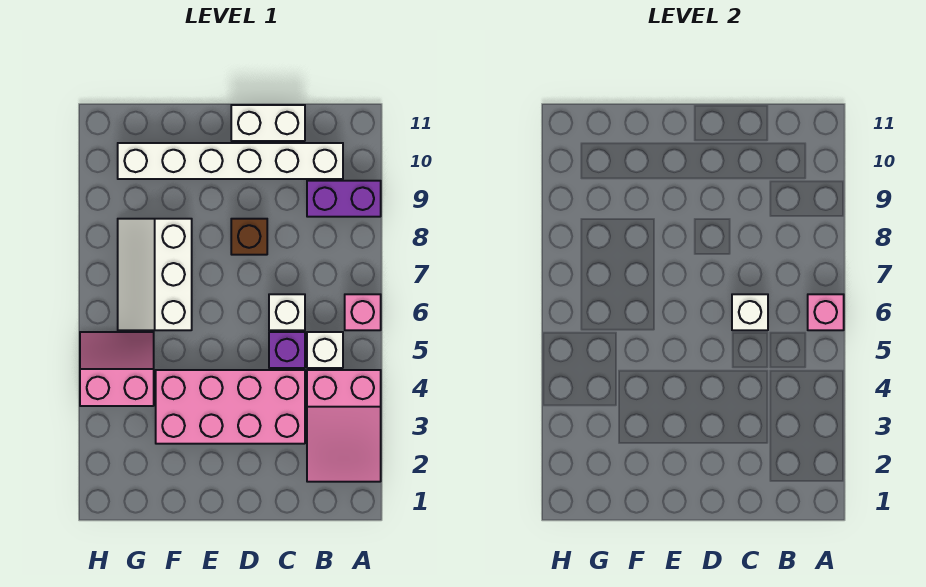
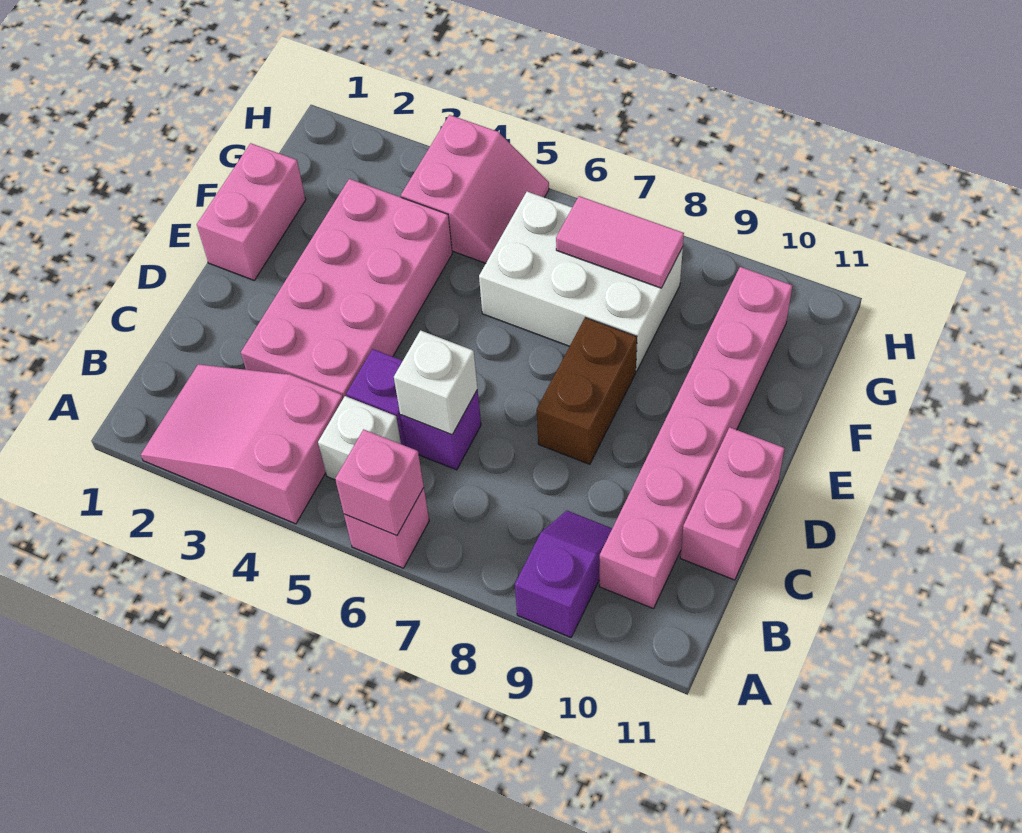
purple 1x2 brick [307,181,381,217] -> purple 1x2 slope [515,511,612,637]
white 1x6 brick [118,143,343,179] -> pink 1x6 brick [599,267,792,609]
white 1x1 brick [269,294,305,330] -> purple 1x1 brick [400,390,481,470]
white 1x2 brick [231,105,305,141] -> pink 1x2 brick [680,427,784,580]
brown 1x1 brick [231,219,267,255] -> brown 1x2 brick [537,318,637,464]
none -> pink 1x2 brick [197,143,306,280]
white 2x3 slope [118,219,192,330] -> white 2x3 brick [479,192,683,371]
none -> pink 1x2 tile [556,196,684,288]

